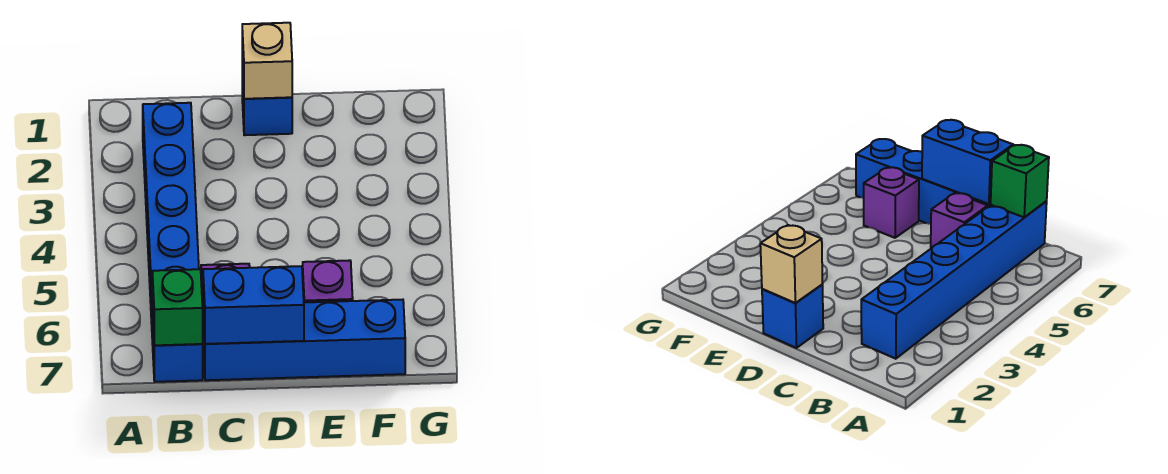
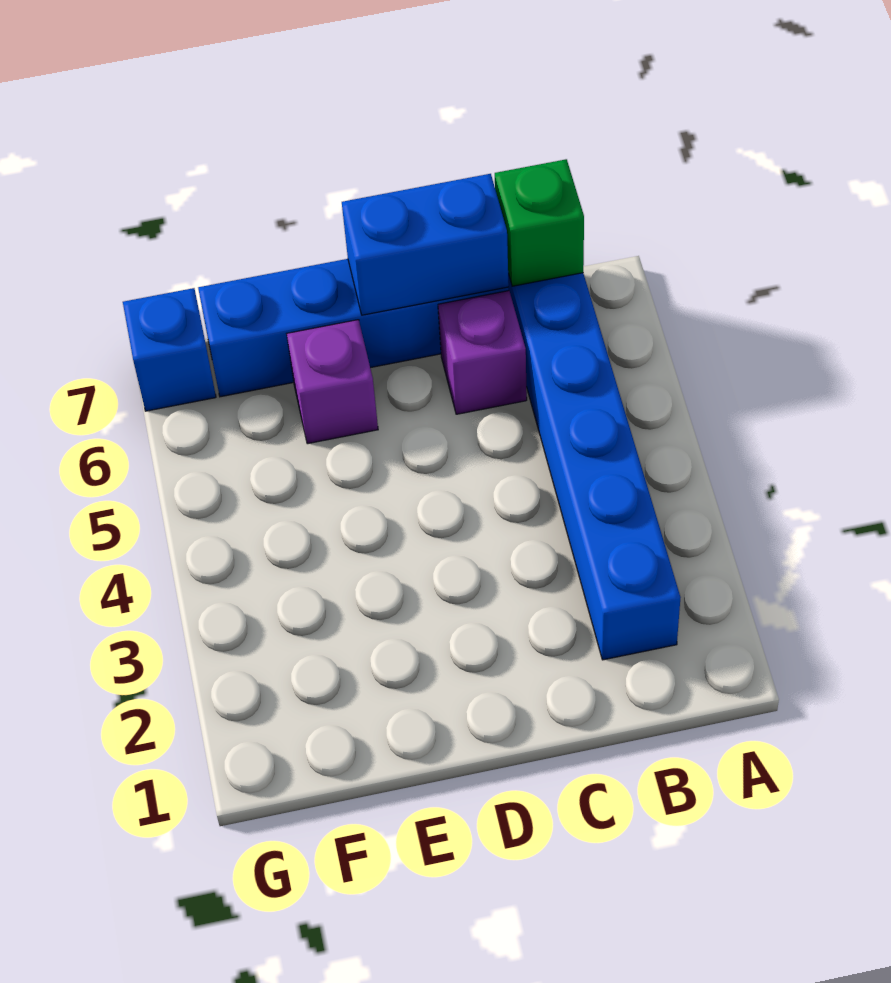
blue 1x1 brick [242,68,292,135] -> blue 1x1 brick moved to [123,288,216,411]
tan 1x1 brick [242,23,292,99] -> none

